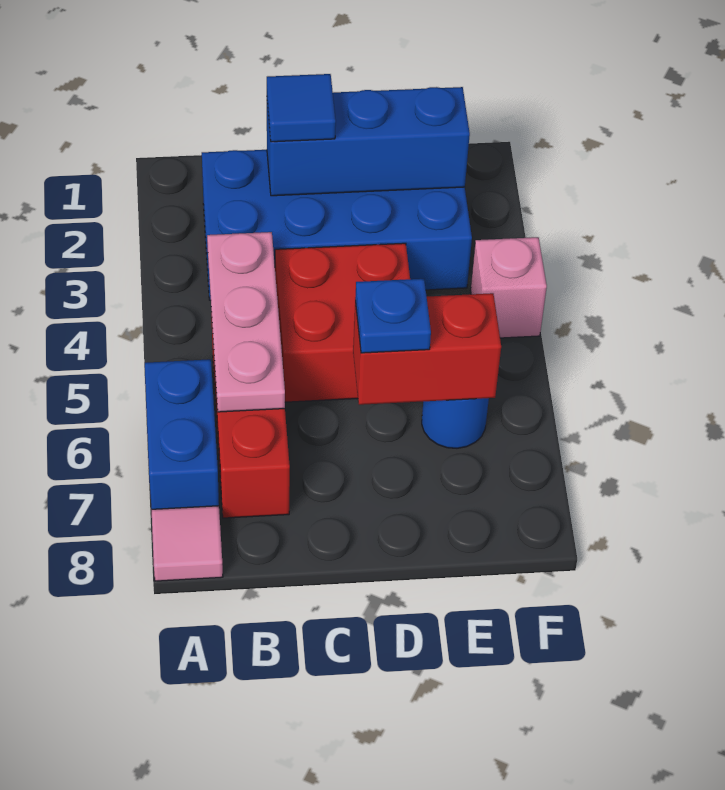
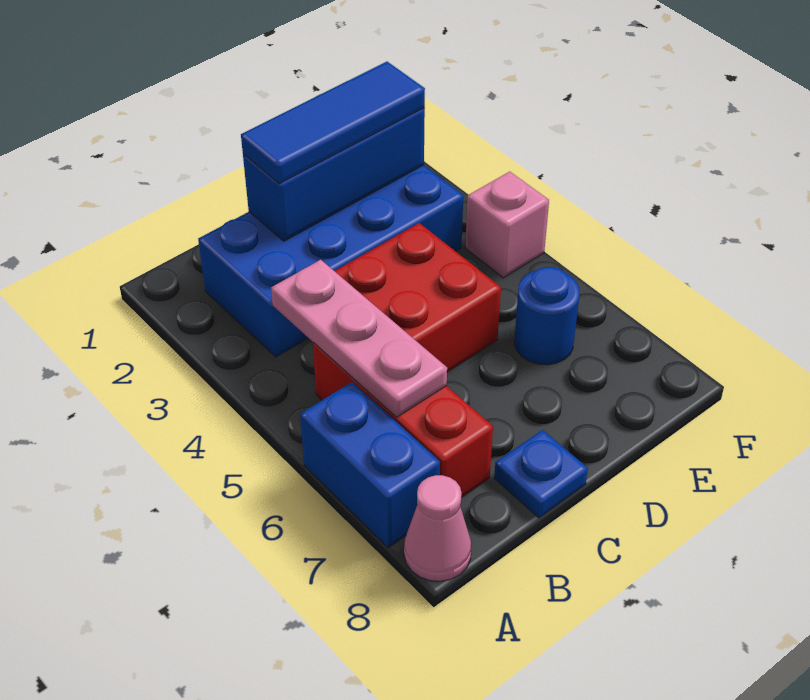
pink 1x1 tile [151,506,223,581] -> pink 1x1 cone [404,475,471,581]
blue 1x1 tile [267,74,336,142] -> blue 1x3 tile [241,62,425,184]
red 1x2 brick [353,293,501,405] -> none
blue 1x1 plate [355,279,431,353] -> blue 1x1 plate moved to [494,430,588,518]

